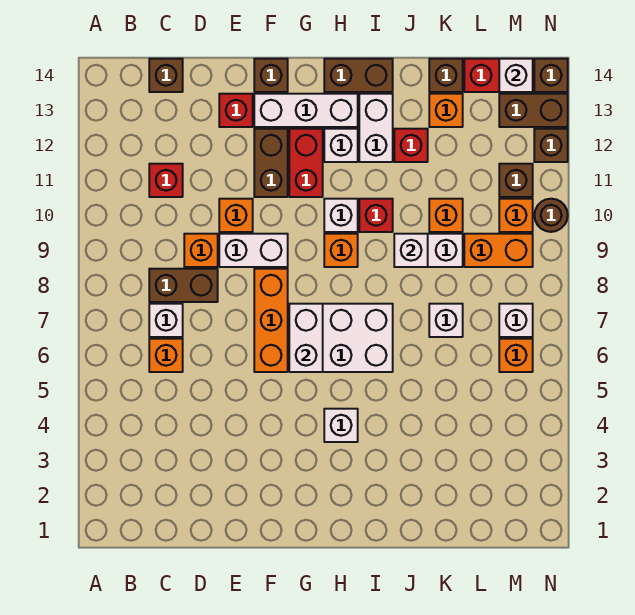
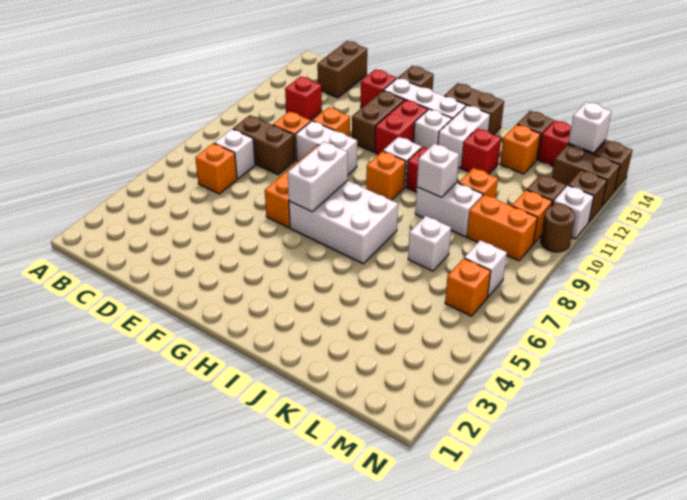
brown 1x1 brick [149,59,183,92] -> brown 1x2 brick [317,41,367,98]
white 1x1 brick [324,409,358,442] -> white 1x1 brick moved to [554,185,594,239]

